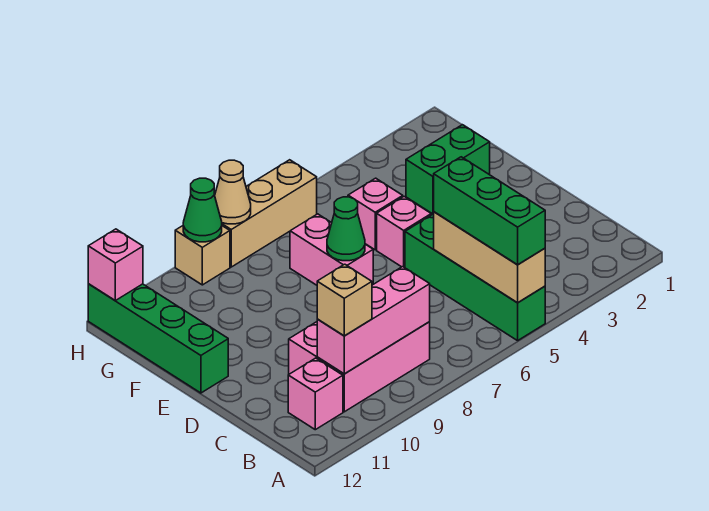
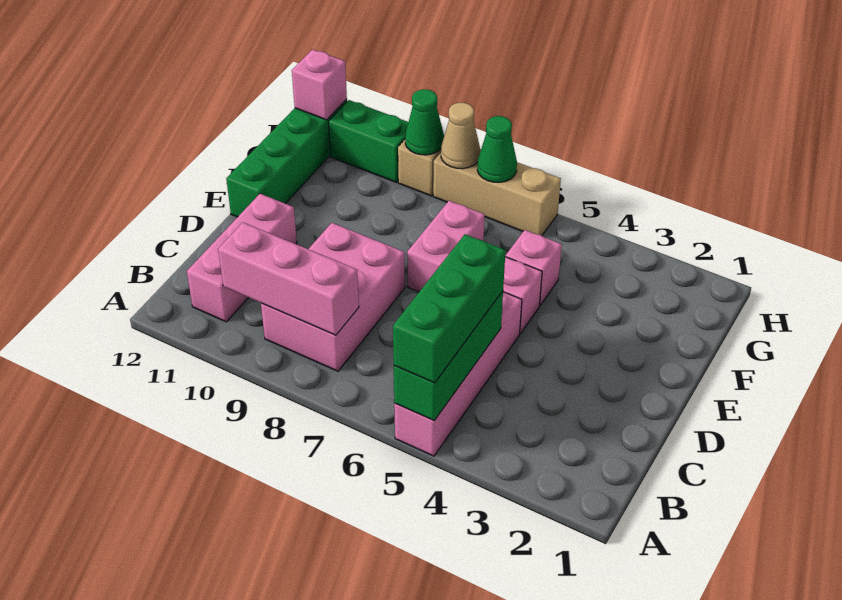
green 1x4 brick [405,215,545,341] -> pink 1x4 brick [394,292,522,456]
tan 1x3 brick [434,212,545,303] -> green 1x3 brick [394,291,503,420]
pink 2x3 brick [289,321,430,412] -> pink 2x3 brick turned to [261,223,405,371]
tan 1x1 brick [317,264,372,336] -> none
pink 1x1 brick [288,358,343,430] -> pink 1x3 brick [187,194,297,322]
green 1x1 cone [327,197,365,261] -> green 1x1 cone moved to [477,116,517,182]
green 1x2 brick [406,125,490,214] -> green 1x2 brick moved to [329,100,408,182]

